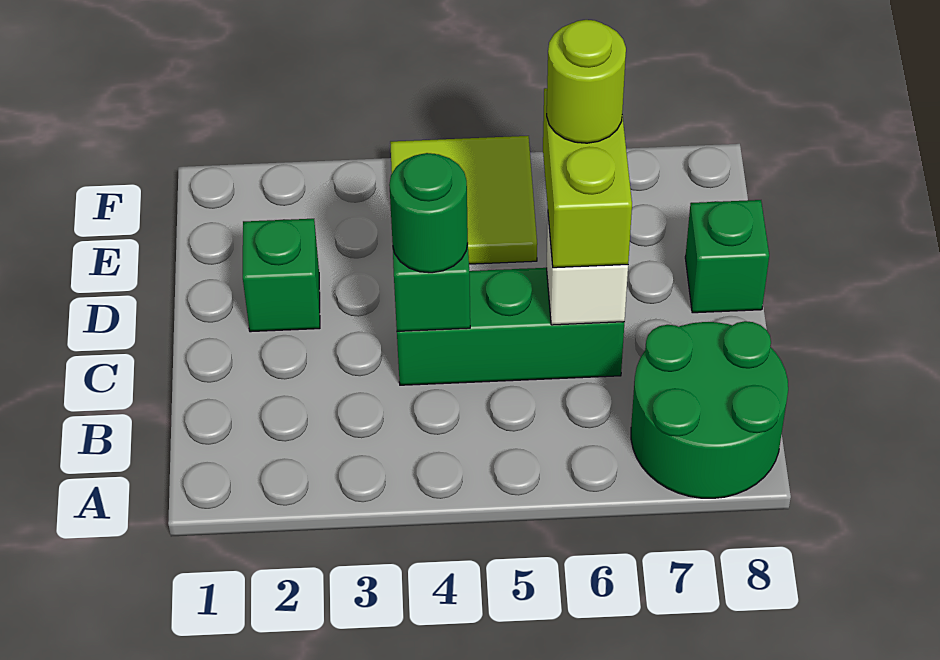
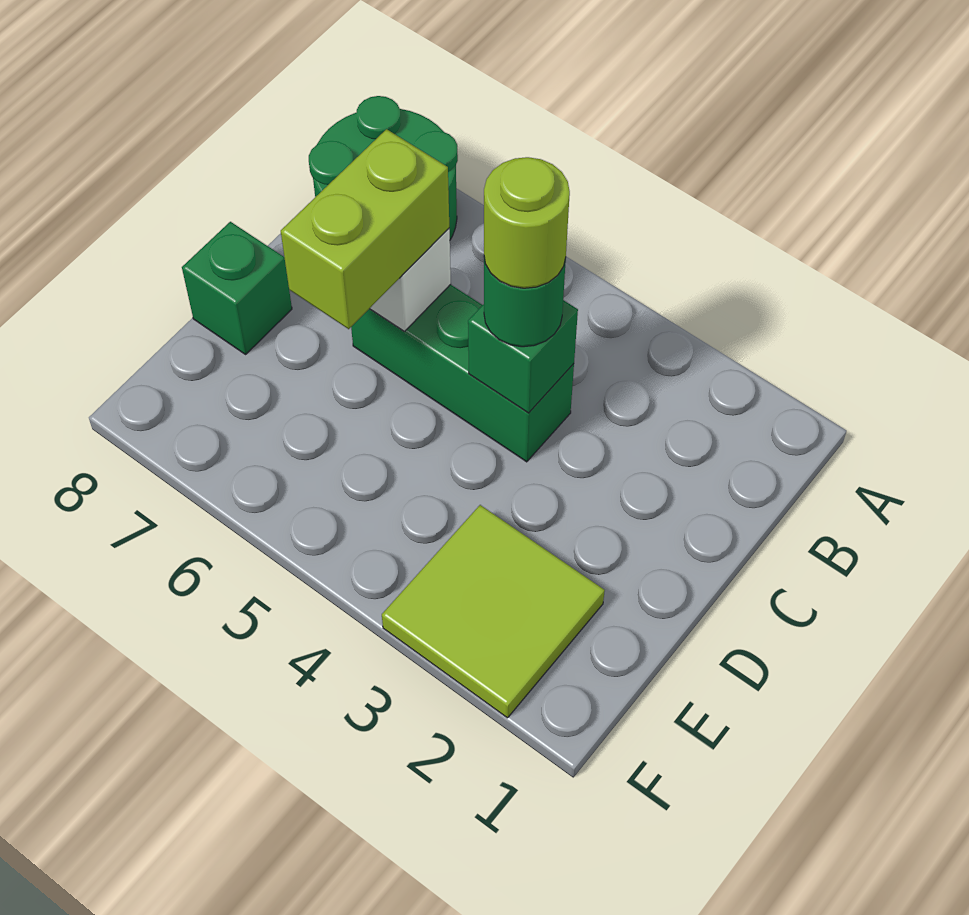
green 1x1 brick [243,219,320,332] -> none
lime 1x1 round brick [547,20,626,143] -> lime 1x1 round brick moved to [484,157,570,288]
lime 2x2 tile [390,136,537,264] -> lime 2x2 tile moved to [382,505,605,718]

